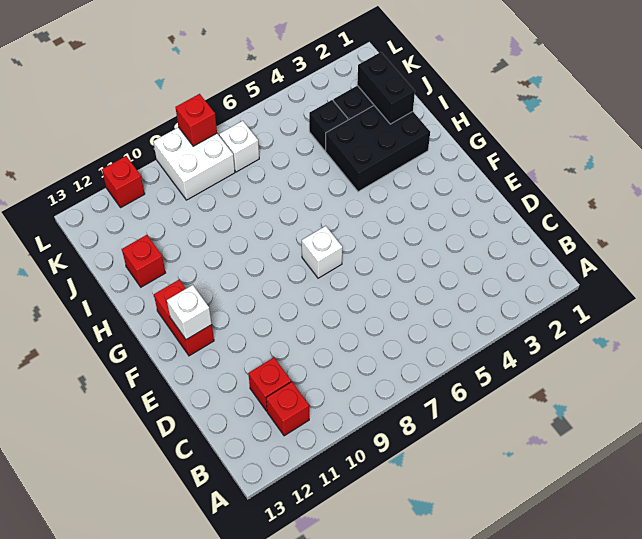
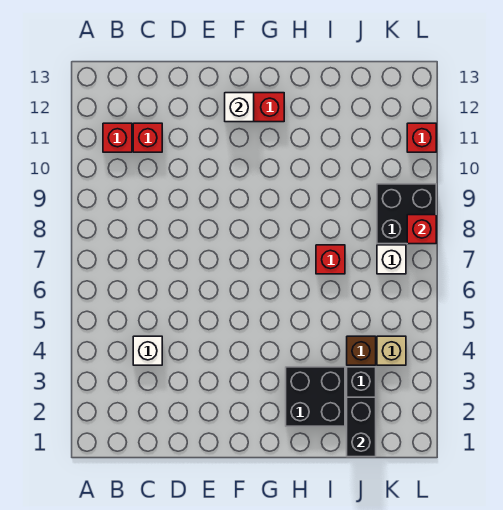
white 1x1 brick [302,226,342,278] -> white 1x1 brick moved to [133,336,162,365]
black 2x3 brick [326,106,430,192] -> black 2x2 brick [286,367,345,426]
black 1x2 brick [357,52,415,124] -> black 1x2 brick turned to [347,397,376,457]
red 1x1 brick [122,235,165,287] -> red 1x1 brick moved to [316,245,345,274]
black 1x1 brick [309,100,348,151] -> brown 1x1 brick [347,336,376,365]
none -> tan 1x1 brick [377,336,406,365]
white 2x2 brick [153,127,235,200] -> black 2x2 brick [377,184,436,244]

